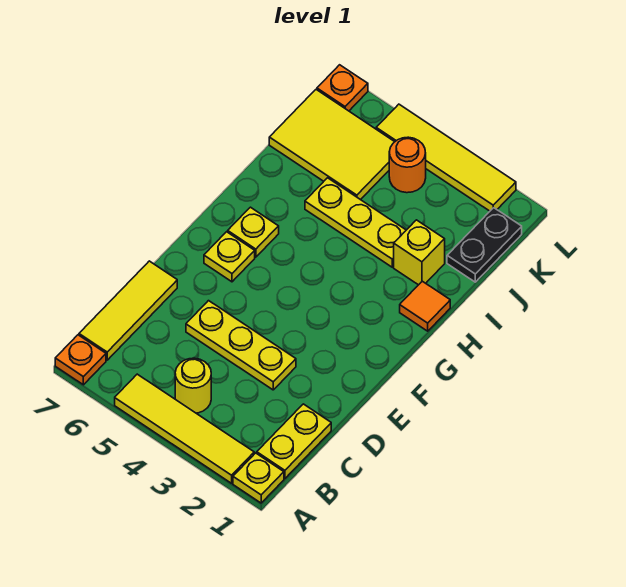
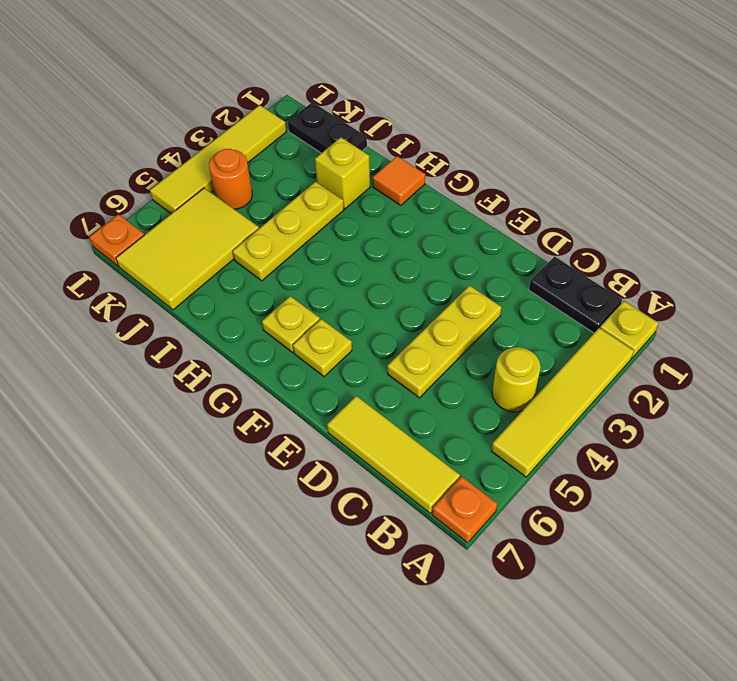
yellow 1x2 plate [257,404,331,478] -> black 1x2 plate [529,257,622,333]

